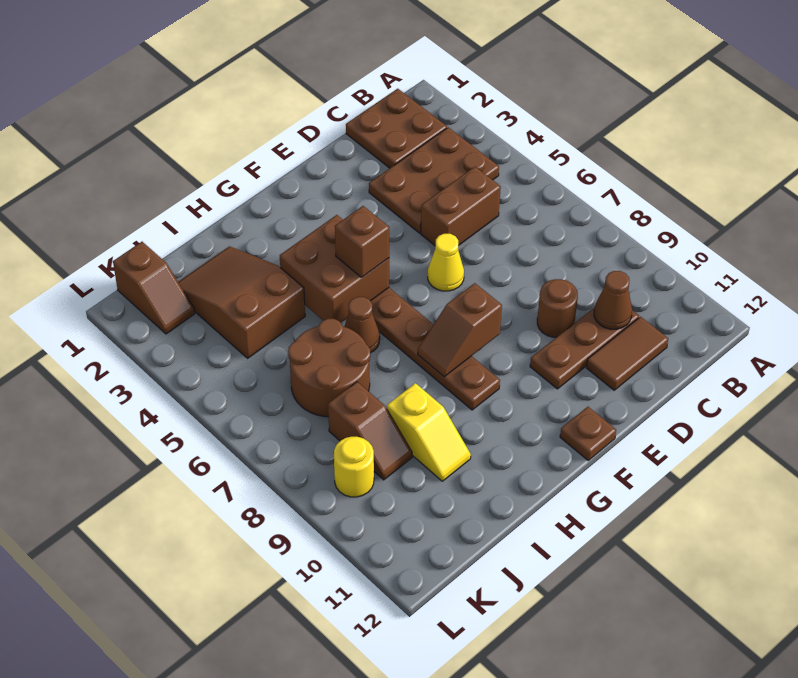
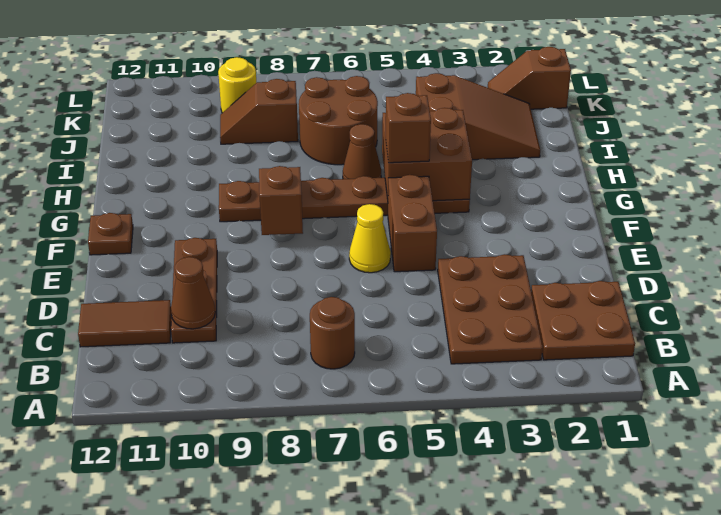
brown 1x2 brick [421,167,501,246] -> brown 1x2 brick moved to [388,175,437,272]
brown 1x2 tile [586,317,668,390] -> brown 1x2 tile turned to [78,300,172,347]
brown 1x1 round brick [537,279,578,337] -> brown 1x1 round brick moved to [310,297,355,369]
yellow 1x2 slope [387,383,471,481] -> none

